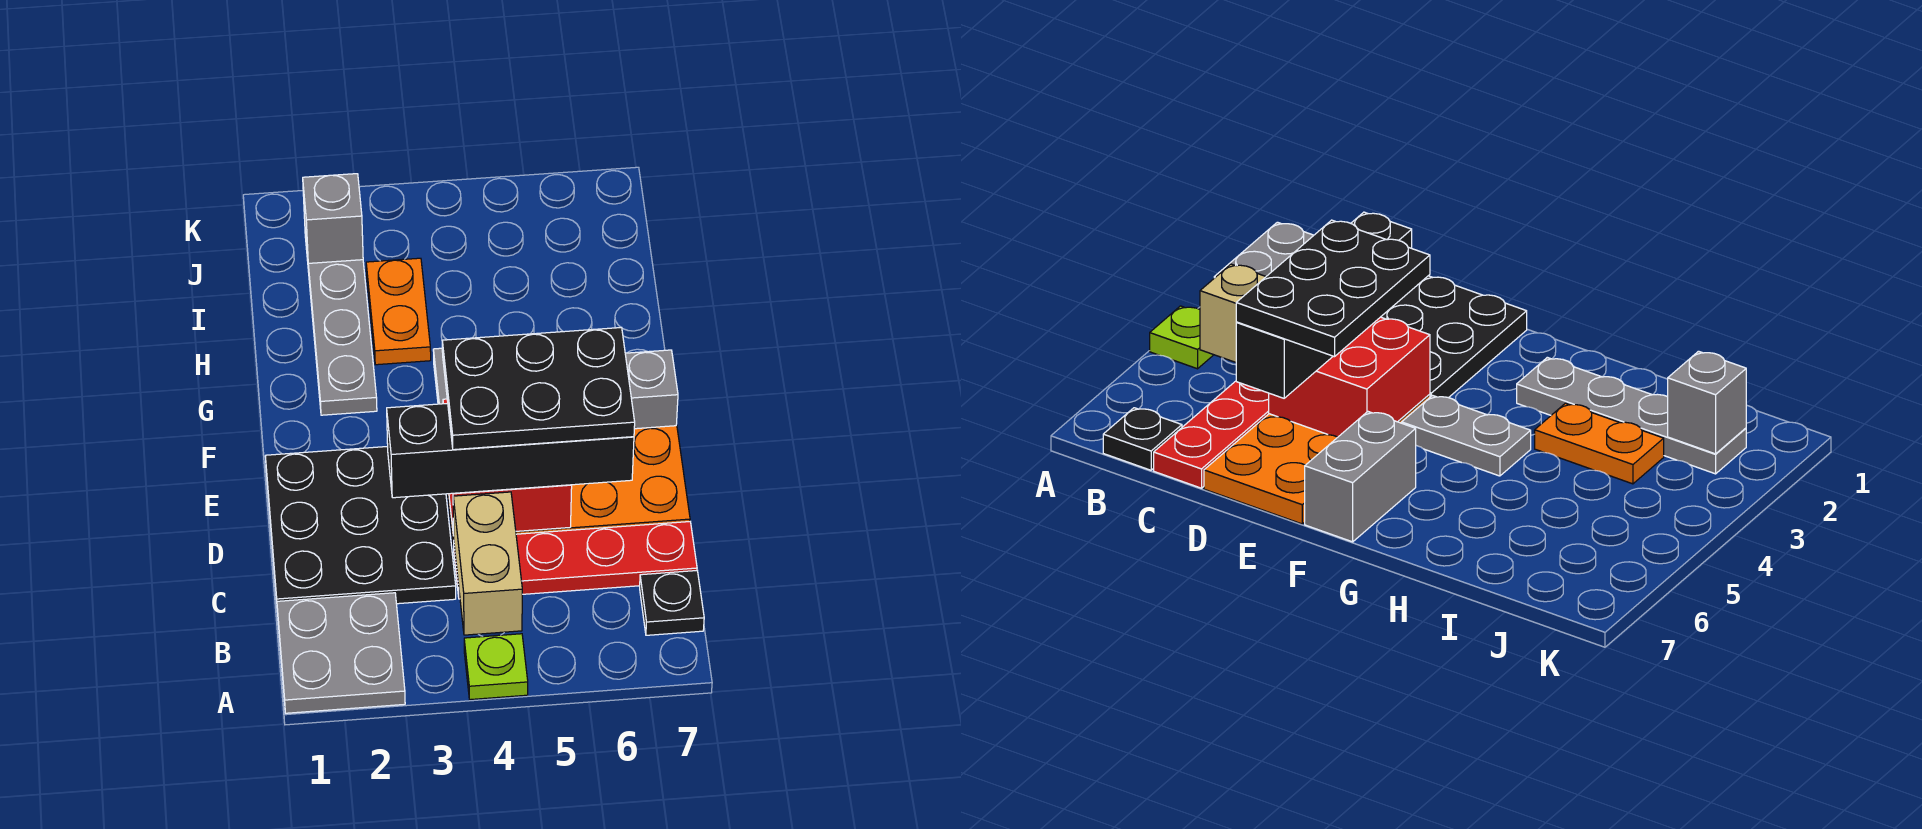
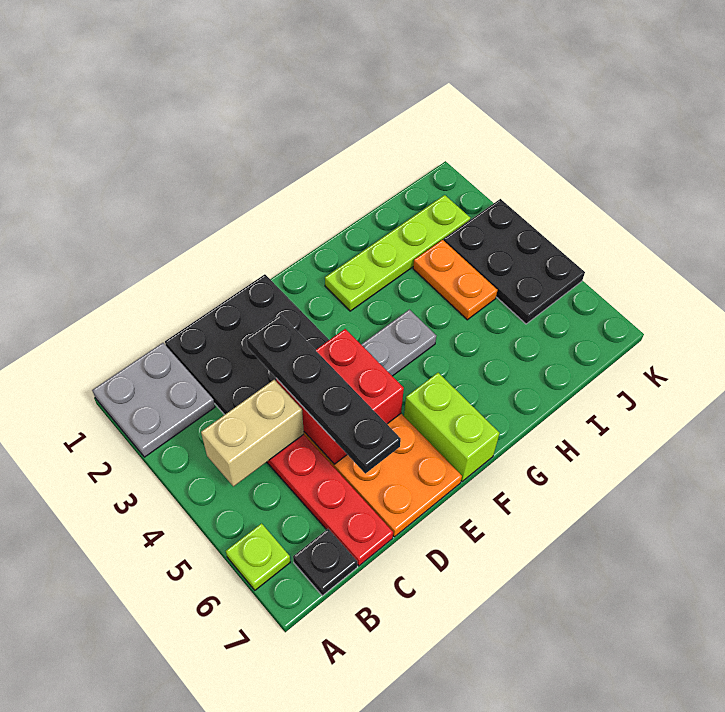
lime 1x1 plate [464,634,528,700] -> lime 1x1 plate moved to [226,523,290,590]
black 1x4 brick [387,403,634,498] -> black 1x4 plate [246,315,401,474]
black 2x3 plate [442,328,635,450] -> black 2x3 plate moved to [444,199,585,324]
grey 1x2 brick [625,350,678,429] -> lime 1x2 brick [404,373,500,481]
grey 1x4 plate [305,231,377,415] -> lime 1x4 plate [325,195,470,311]
orange 1x2 plate [366,258,431,365] -> orange 1x2 plate turned to [413,240,497,320]
grey 1x1 brick [303,174,363,263] -> none

